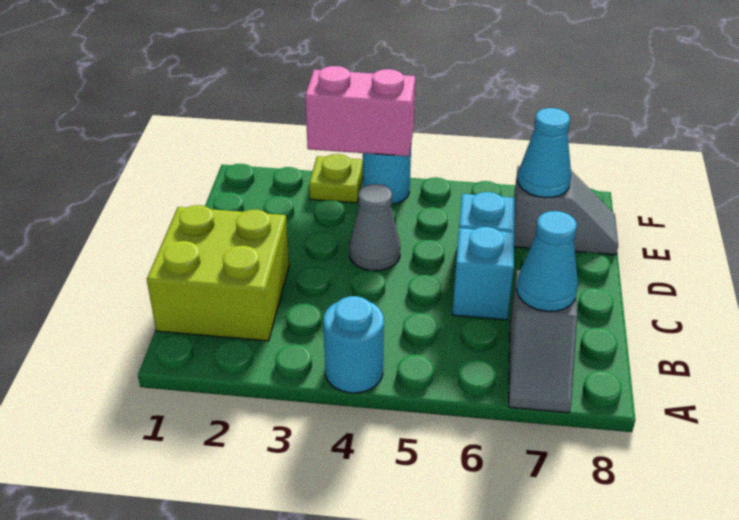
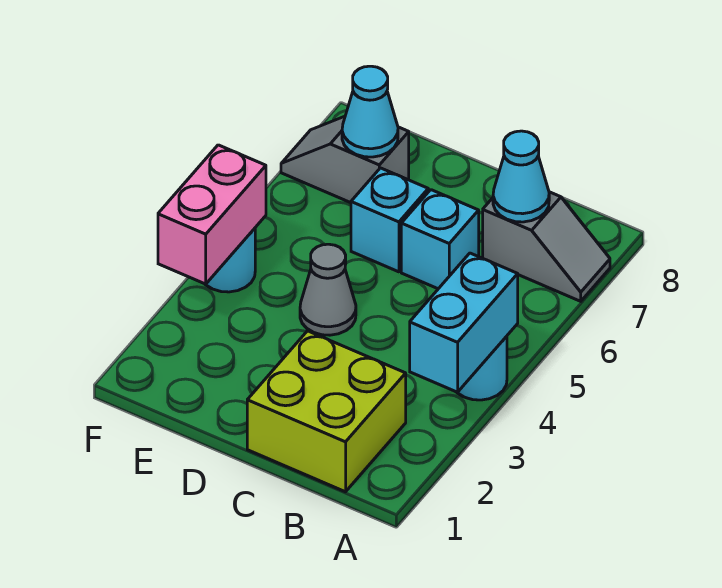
none -> cyan 1x2 brick [410,253,518,392]
grey 1x2 slope [514,166,618,255] -> grey 1x2 slope turned to [281,116,409,203]
lime 1x1 plate [309,154,363,203] -> none

